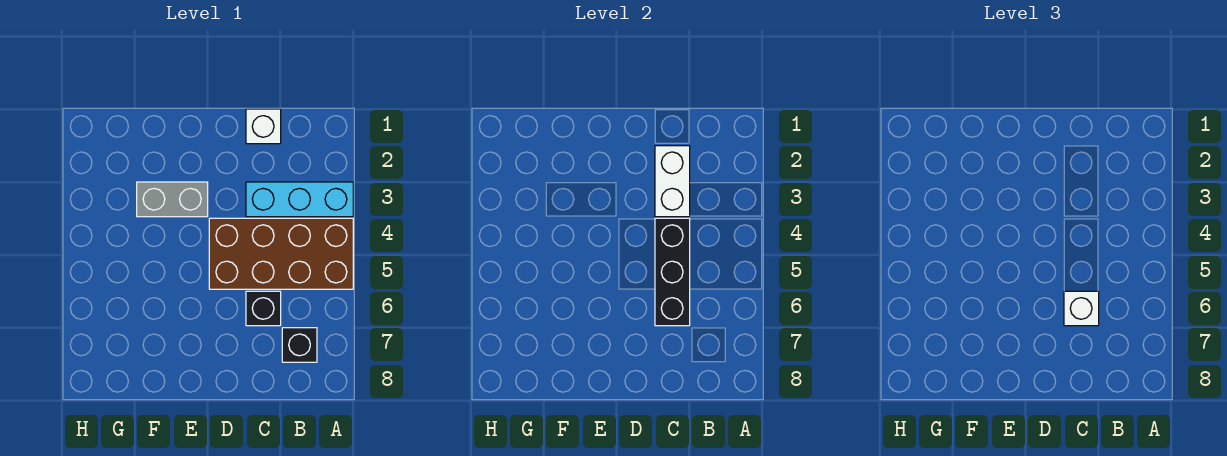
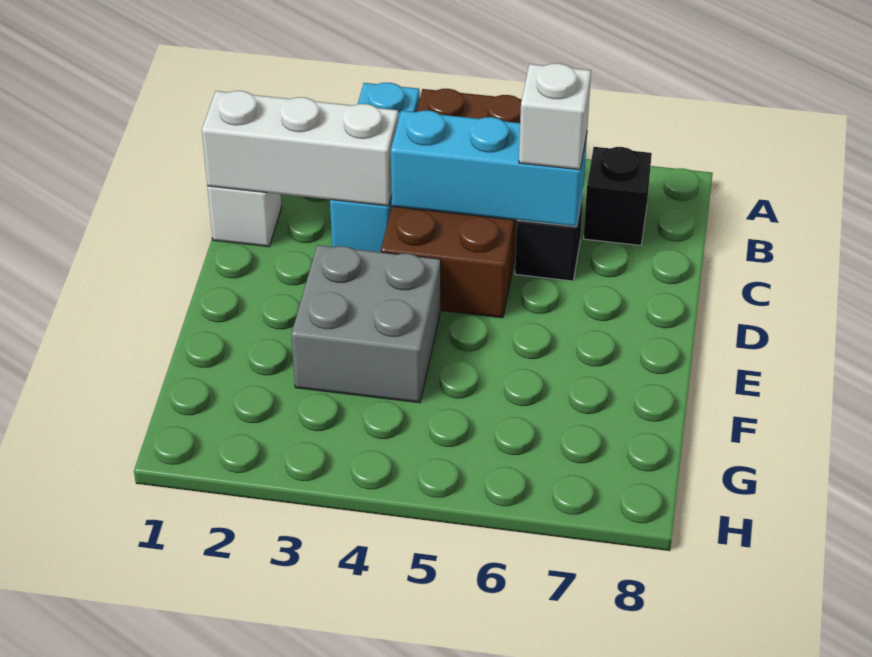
white 1x2 brick [655,146,690,217] -> white 1x3 brick [202,91,398,206]
black 1x3 brick [655,218,690,326] -> cyan 1x3 brick [391,110,587,227]
grey 1x2 brick [137,182,208,217] -> grey 2x2 brick [291,245,441,403]

